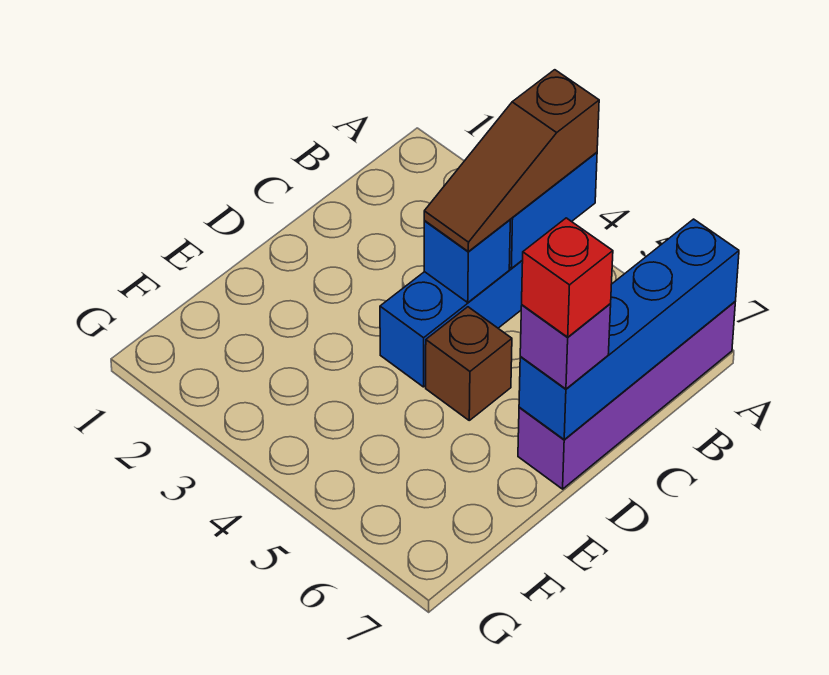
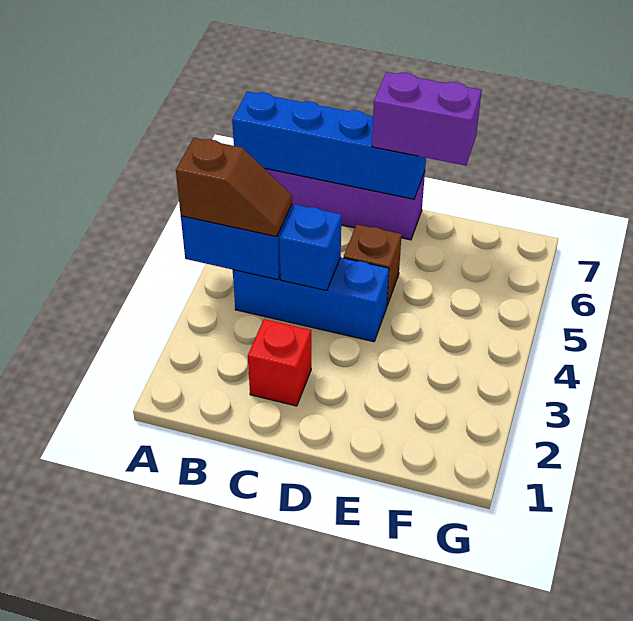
brown 1x3 slope [424,70,599,251] -> brown 1x2 slope [176,138,292,237]
purple 1x1 brick [520,304,611,389] -> purple 1x2 brick [372,72,482,166]
red 1x1 brick [522,218,613,337] -> red 1x1 brick moved to [248,319,311,406]

